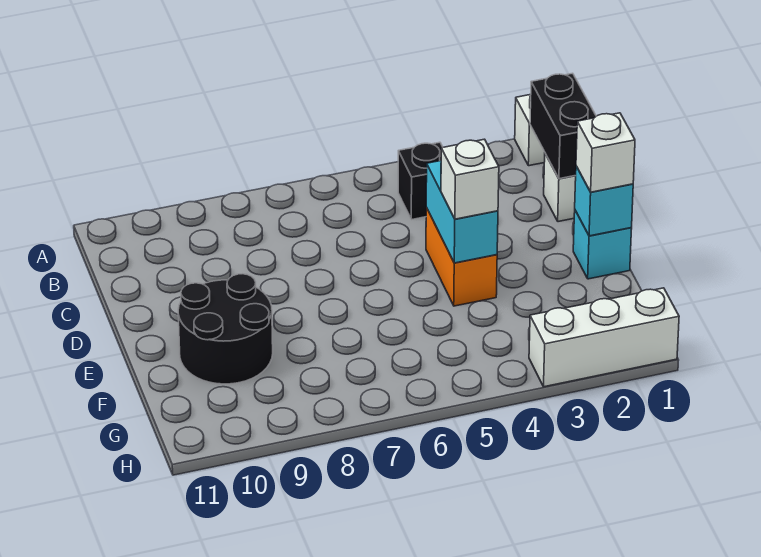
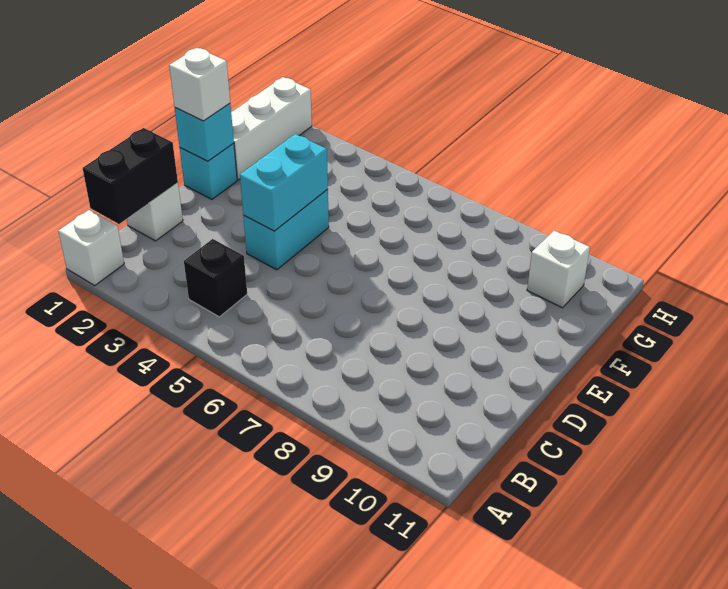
orange 1x2 brick [426,208,497,306] -> cyan 1x2 brick [243,189,329,270]
white 1x1 brick [441,139,499,219] -> white 1x1 brick moved to [527,231,590,308]
black 2x2 round brick [178,274,273,384] -> none
white 1x3 brick [529,288,679,387] -> white 1x3 brick turned to [231,77,312,180]

